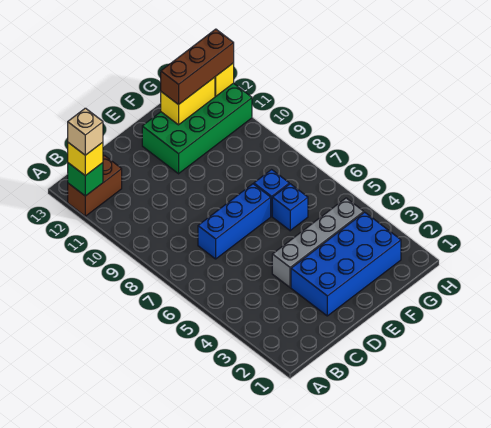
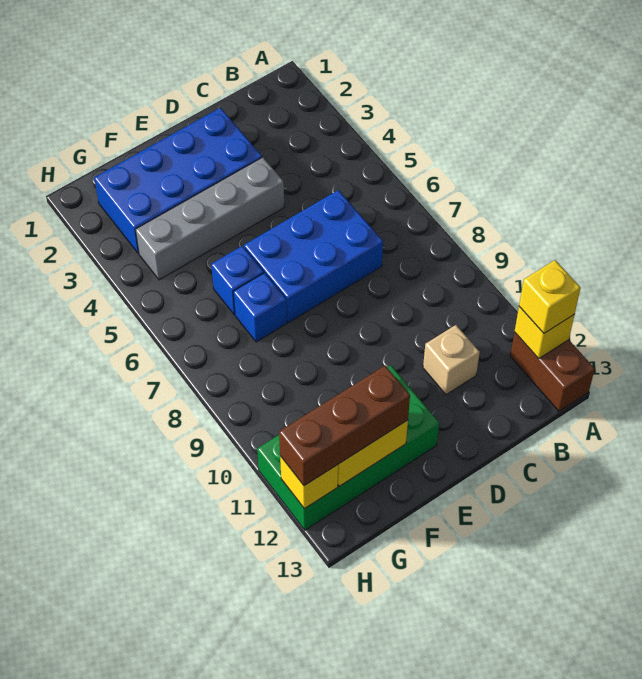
brown 1x2 brick [68,155,122,216] -> brown 1x2 brick turned to [510,332,595,411]
green 1x1 brick [68,163,103,196] -> yellow 1x1 brick [515,307,575,359]
tan 1x1 brick [68,108,103,155] -> tan 1x1 brick moved to [423,325,480,395]
blue 1x3 brick [198,184,271,259] -> blue 2x3 brick [244,190,383,322]

